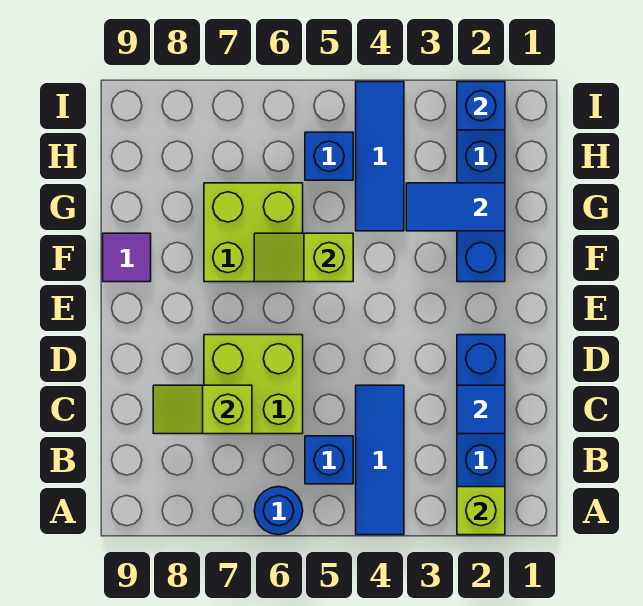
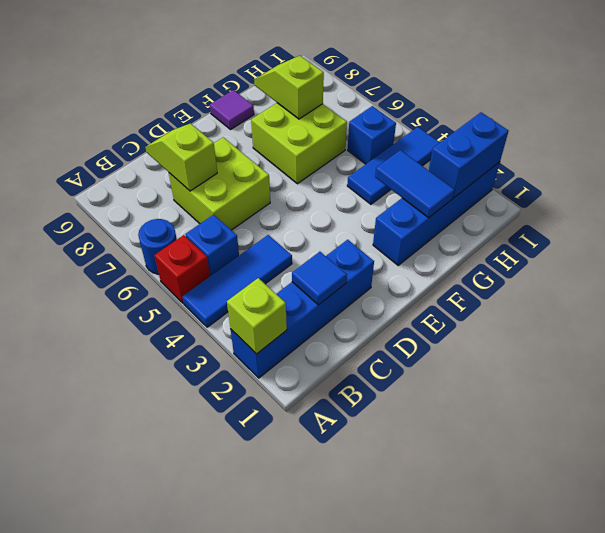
none -> red 1x1 brick [154,235,210,303]
lime 1x2 slope [254,233,353,282] -> lime 1x2 slope moved to [254,56,324,119]
blue 1x1 brick [457,82,505,130] -> blue 1x2 brick [429,112,508,198]

